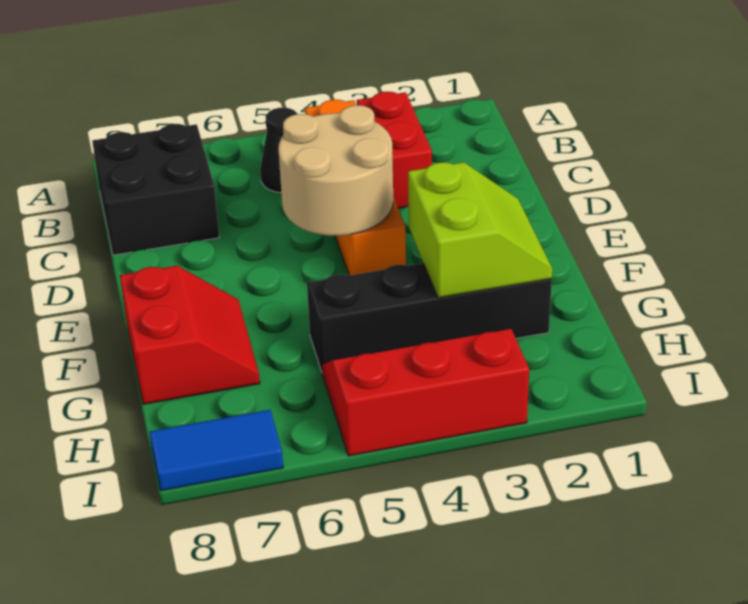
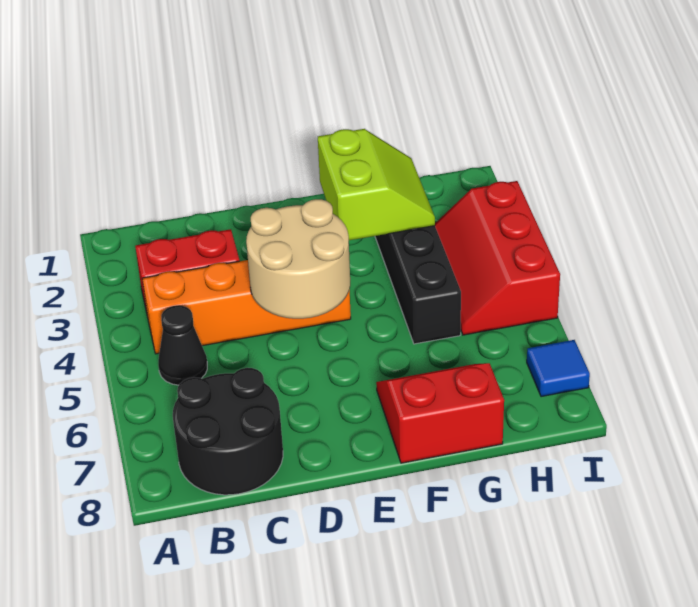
black 2x2 brick [92,124,219,255] -> black 2x2 round brick [173,368,283,495]
lime 2x2 slope [408,162,552,298] -> lime 2x2 slope turned to [318,129,435,240]
blue 1x2 tile [150,410,283,491] -> blue 1x1 tile [527,340,590,397]

